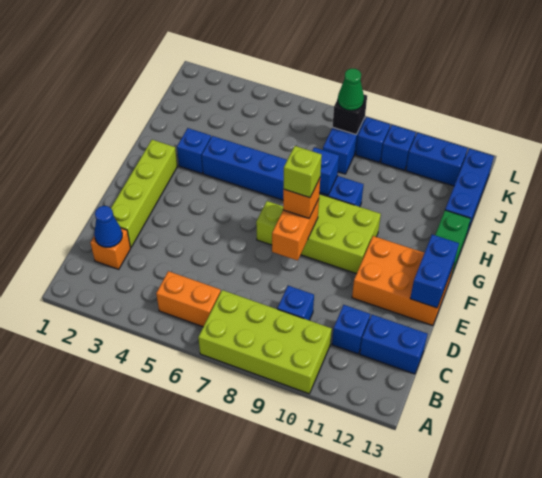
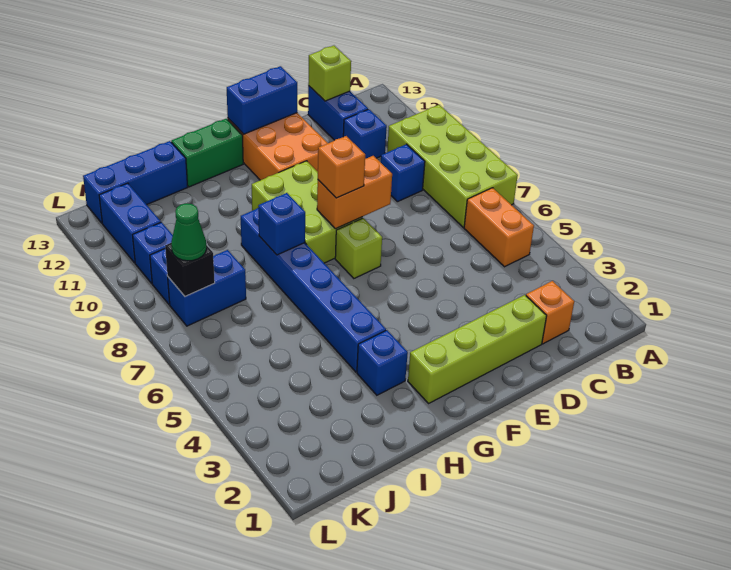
blue 1x1 cone [94,206,122,247] -> none
lime 1x1 brick [283,146,322,198] -> lime 1x1 brick moved to [308,46,351,101]

